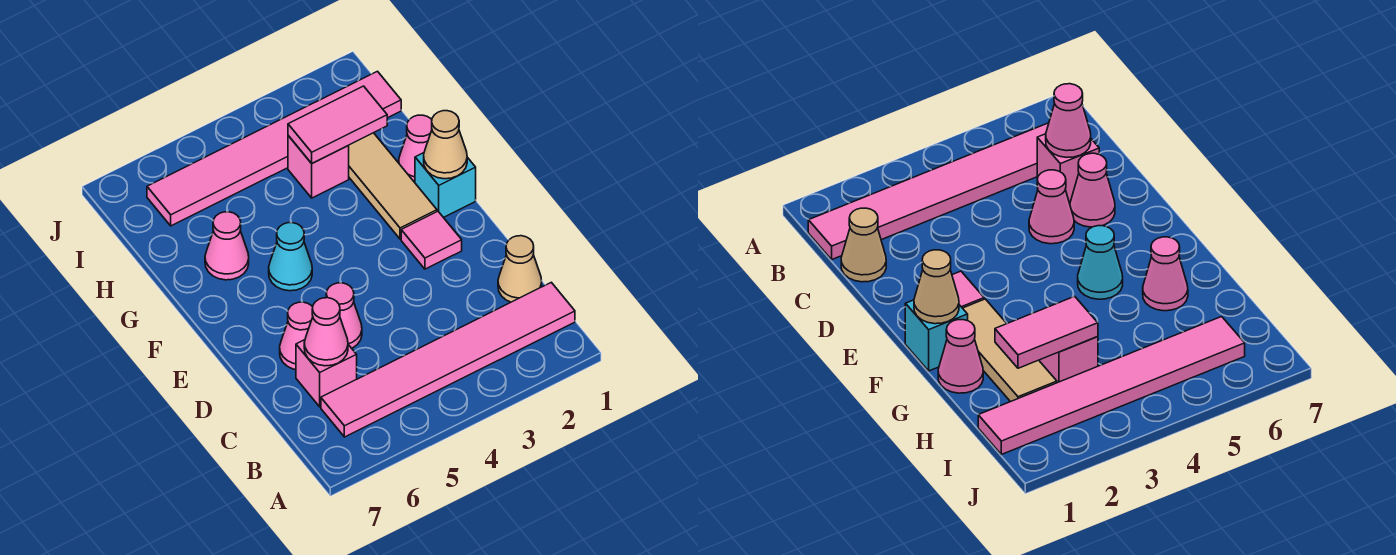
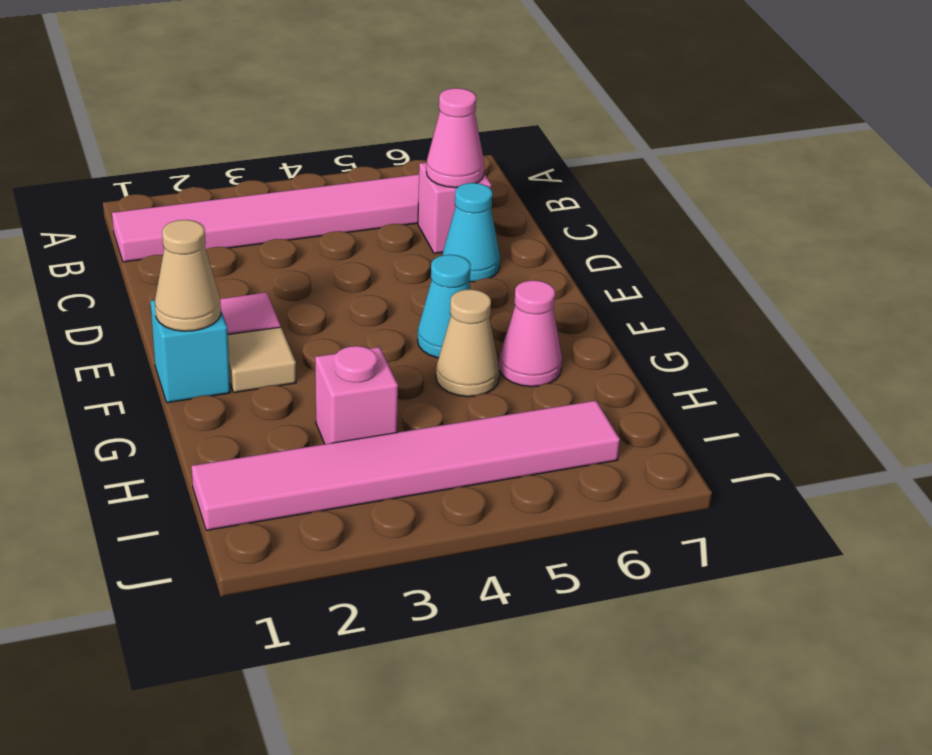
tan 1x1 cone [498,236,542,302] -> tan 1x1 cone moved to [436,289,500,397]
pink 1x1 cone [326,283,362,348] -> none
pink 1x1 cone [280,302,313,370] -> cyan 1x1 cone [442,183,500,282]
tan 1x3 tile [348,133,437,239] -> tan 1x1 tile [228,327,296,393]
pink 1x1 cone [399,115,432,182] -> none
pink 1x2 tile [288,86,387,163] -> none

